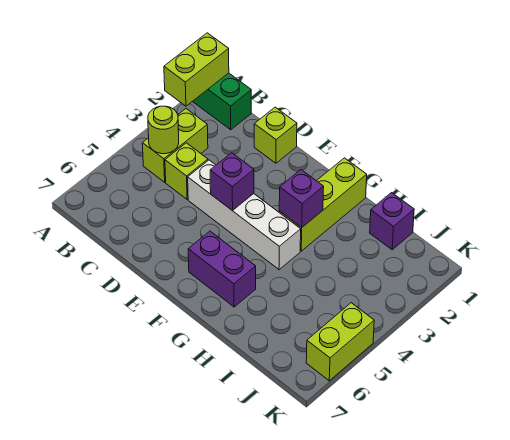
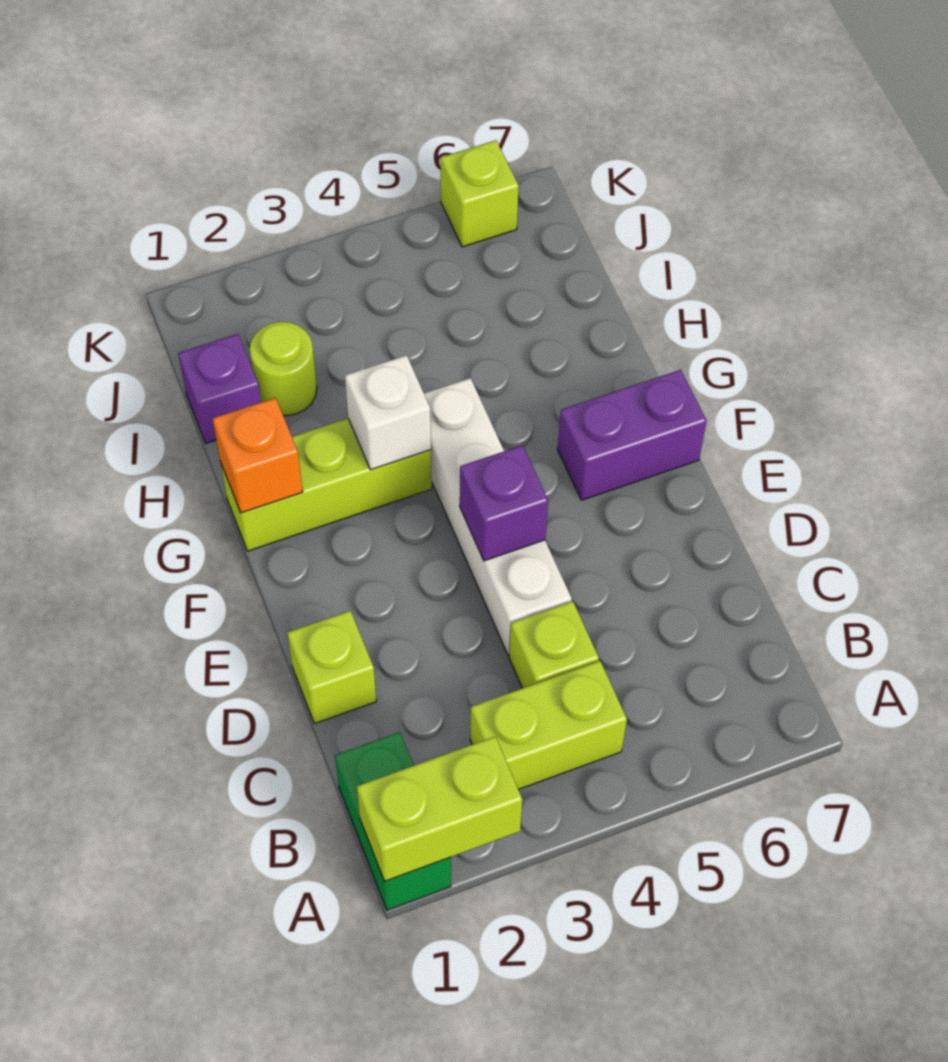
lime 1x1 round brick [148,106,179,154] -> lime 1x1 round brick moved to [250,322,317,416]
purple 1x2 brick [188,231,256,307] -> purple 1x2 brick turned to [558,370,707,500]
none -> orange 1x1 brick [212,398,303,513]
purple 1x1 brick [279,170,324,227] -> white 1x1 brick [345,355,431,470]
lime 1x2 brick [306,303,374,381] -> lime 1x1 brick [440,140,519,247]

